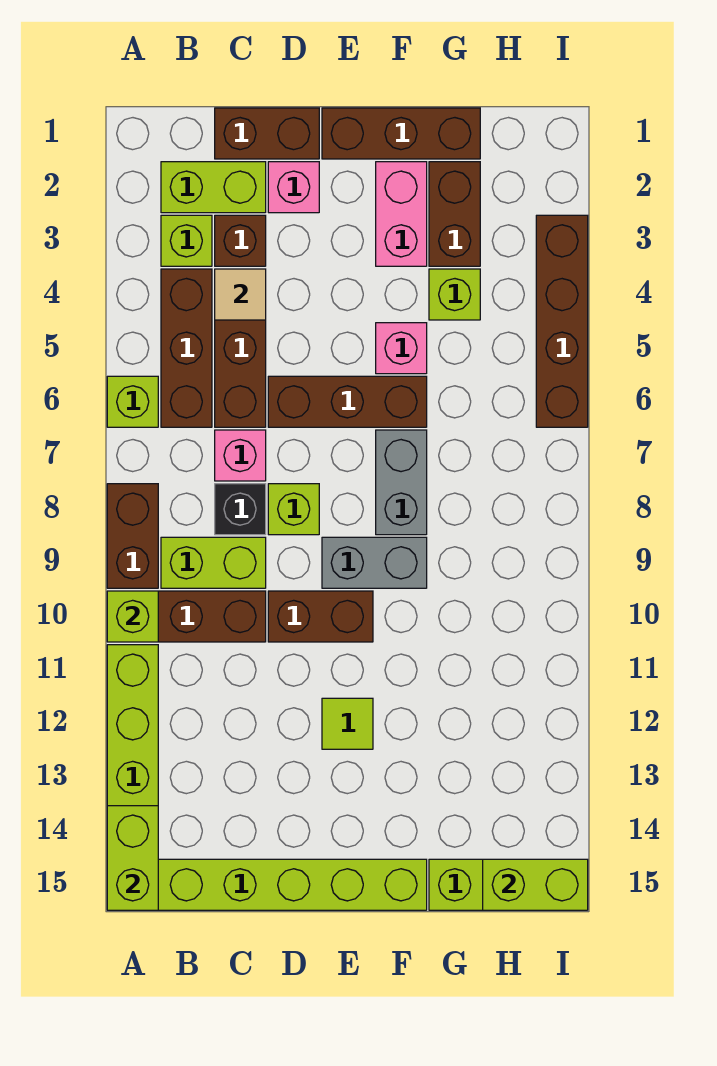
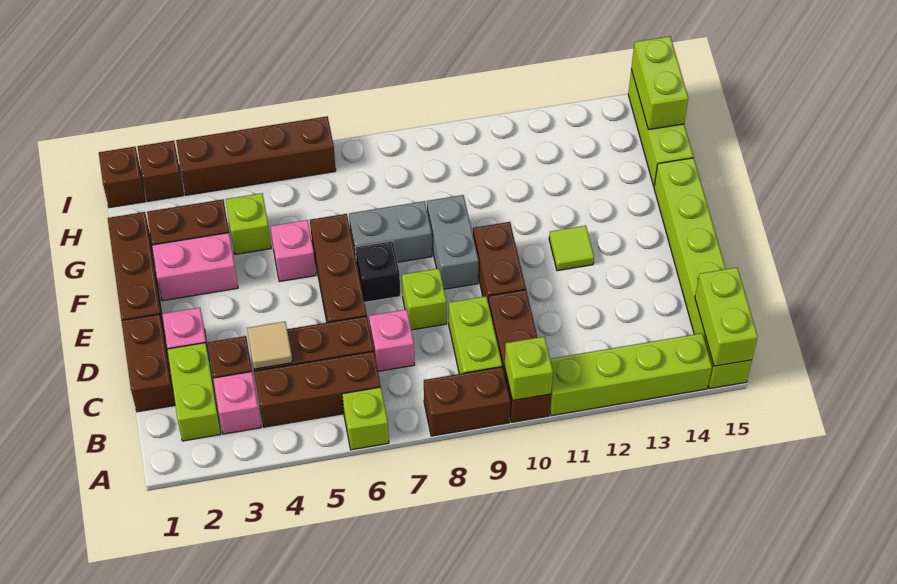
lime 1x2 brick [107,806,158,910] -> lime 1x2 brick turned to [695,267,758,366]
lime 1x1 brick [161,215,212,266] -> pink 1x1 brick [213,372,261,434]
black 1x1 brick [215,484,266,535] -> black 1x1 brick moved to [355,241,400,302]
none -> brown 1x1 brick [99,147,145,208]
none -> brown 1x1 brick [137,141,183,201]

